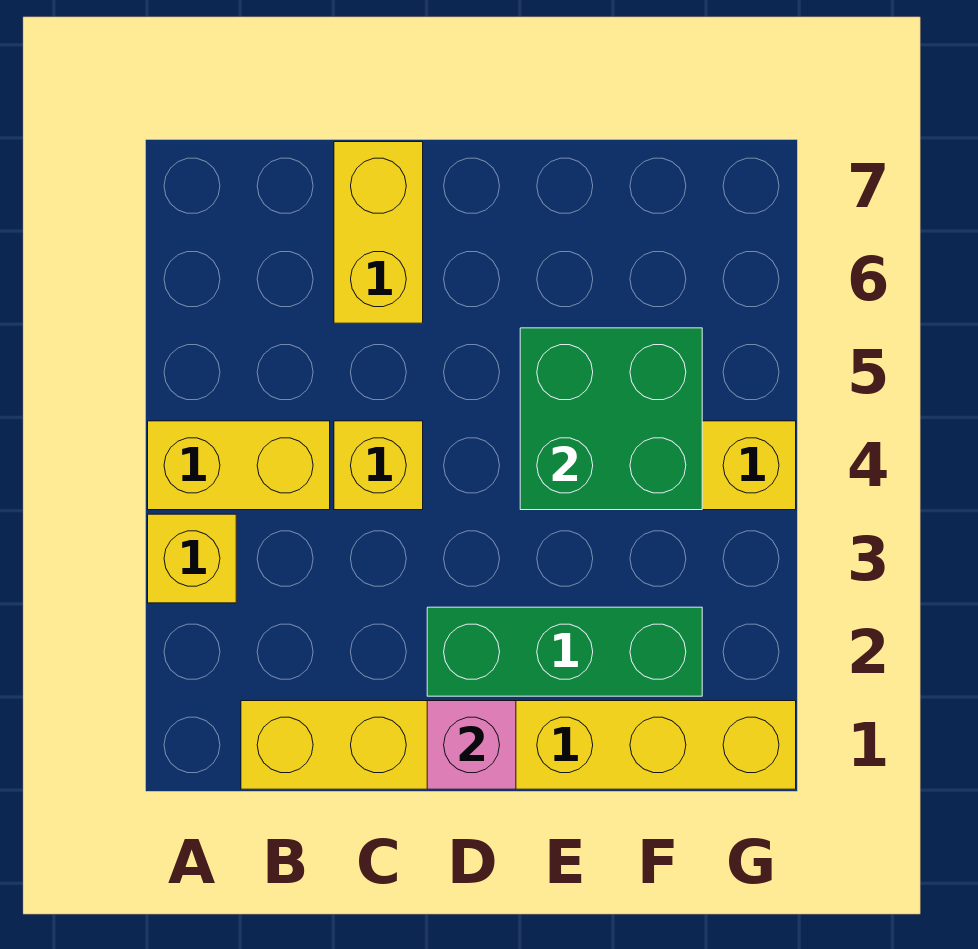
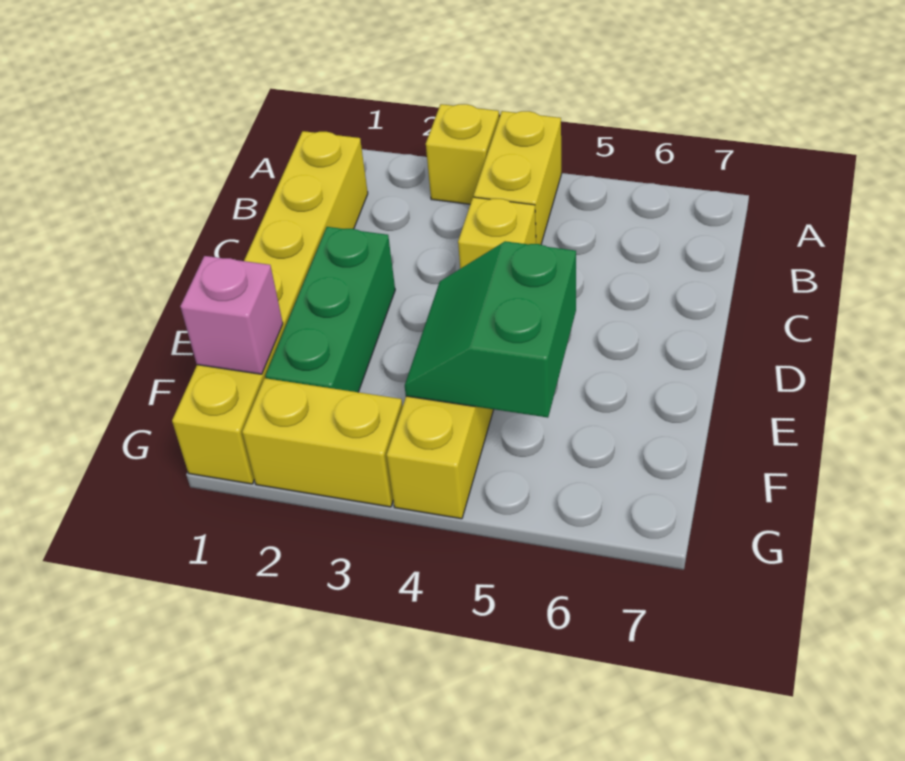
yellow 1x2 brick [334,142,423,323] -> yellow 1x2 brick moved to [242,378,403,507]
pink 1x1 brick [427,701,516,789] -> pink 1x1 brick moved to [180,256,283,374]
green 2x2 brick [520,328,702,510] -> green 2x2 slope [405,241,576,418]

